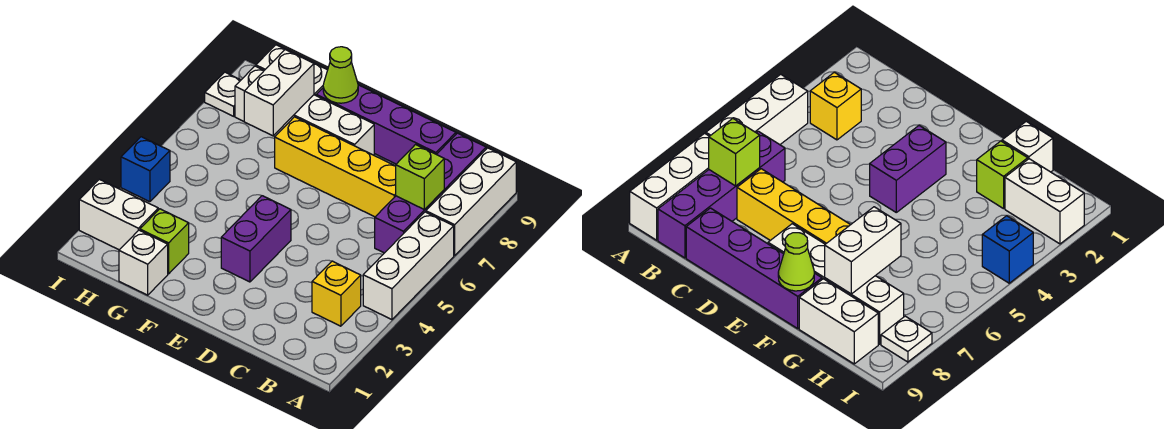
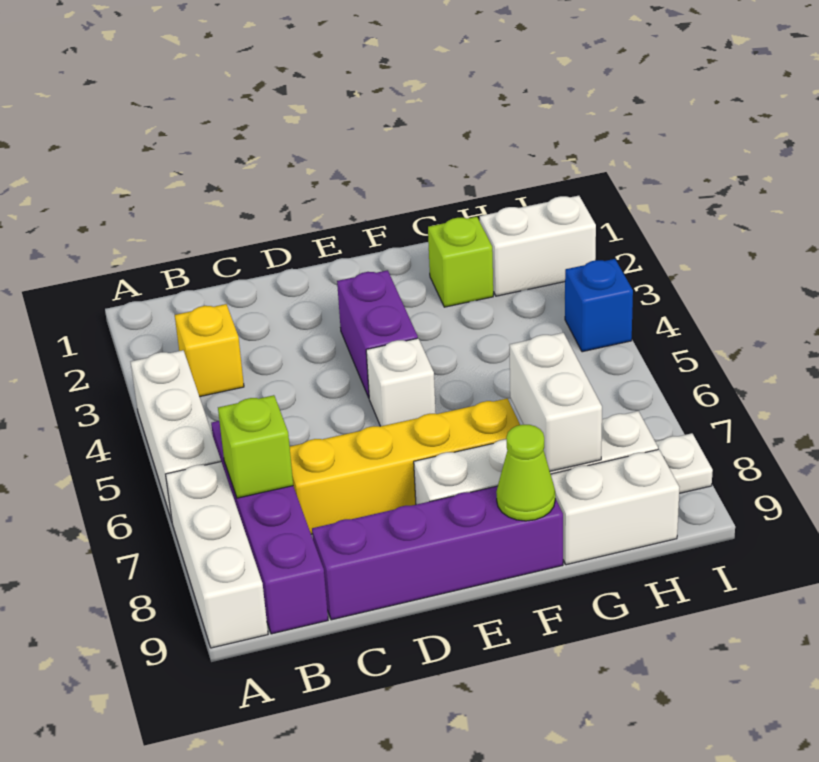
white 1x1 brick [119,230,168,295] -> white 1x1 brick moved to [366,338,436,426]

